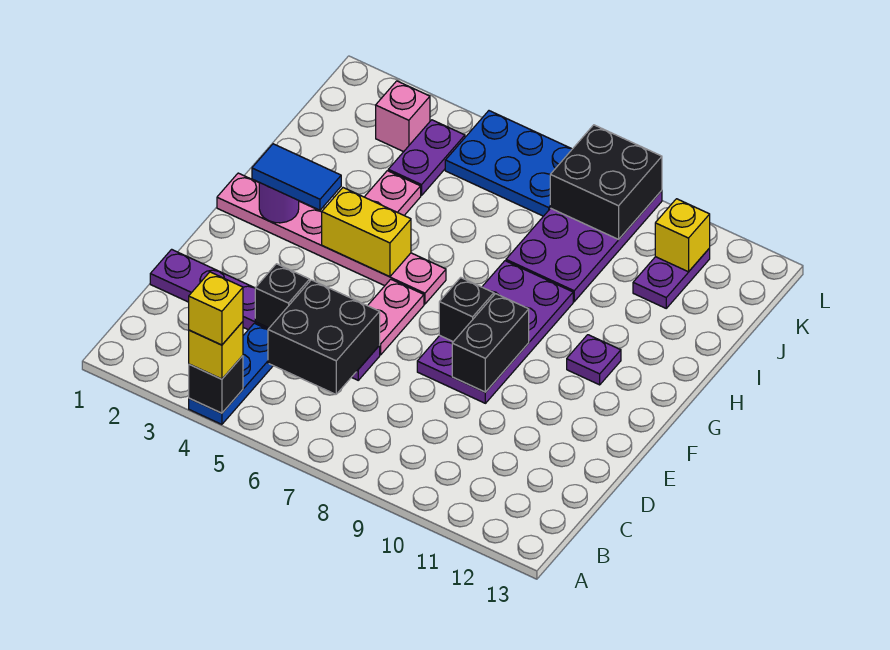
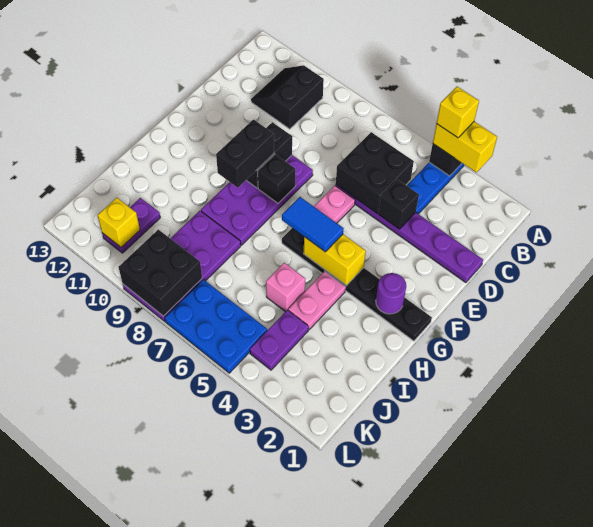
yellow 1x1 brick [189,322,243,379] -> yellow 1x2 brick [433,122,497,173]
none -> black 2x2 slope [251,65,324,129]
none -> black 1x2 brick [216,120,274,188]
pink 1x6 plate [217,173,446,304] -> black 1x6 plate [282,228,432,341]
blue 1x2 tile [252,144,341,210] -> blue 1x2 tile moved to [282,197,344,252]
purple 1x1 plate [567,335,621,385] -> none
pink 1x1 brick [376,81,430,152] -> pink 1x1 brick moved to [266,263,305,312]

